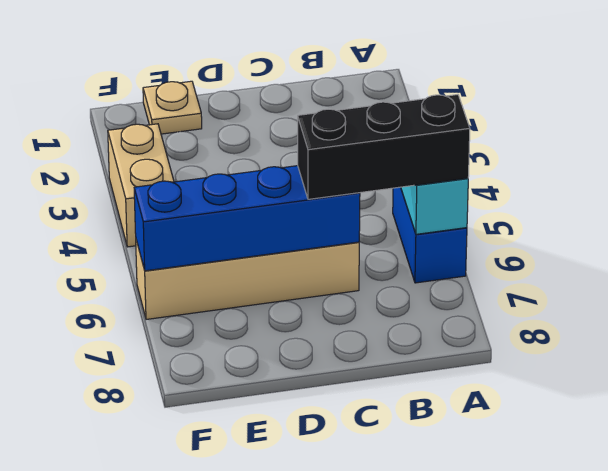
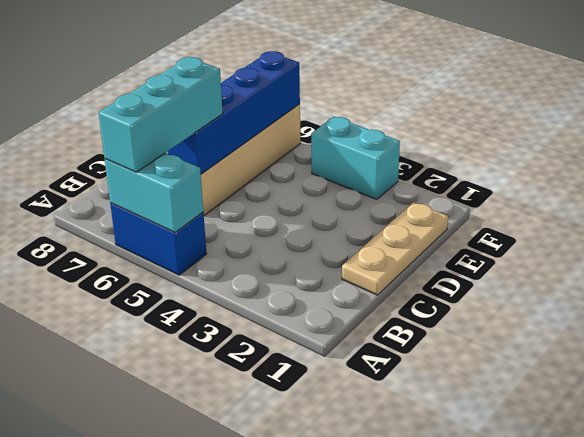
black 1x3 brick [298,95,470,199] -> cyan 1x3 brick [99,57,223,172]
tan 1x1 plate [143,81,202,134] -> tan 1x3 plate [342,202,448,295]
tan 1x2 brick [108,124,174,247] -> cyan 1x2 brick [311,117,400,199]

